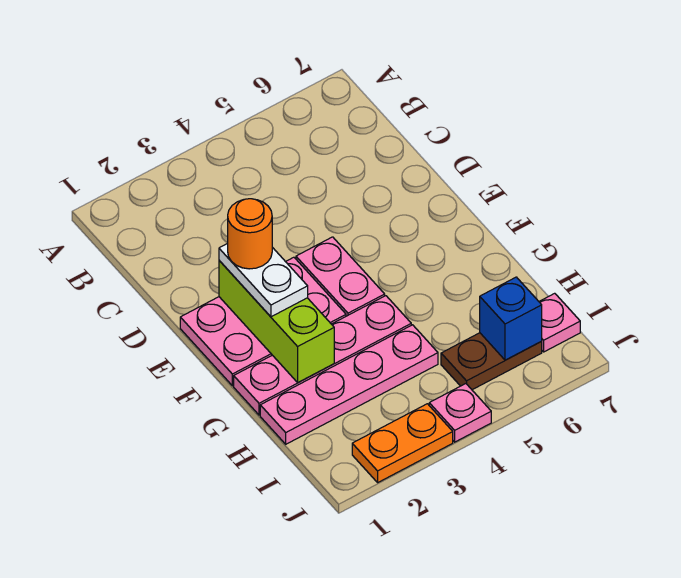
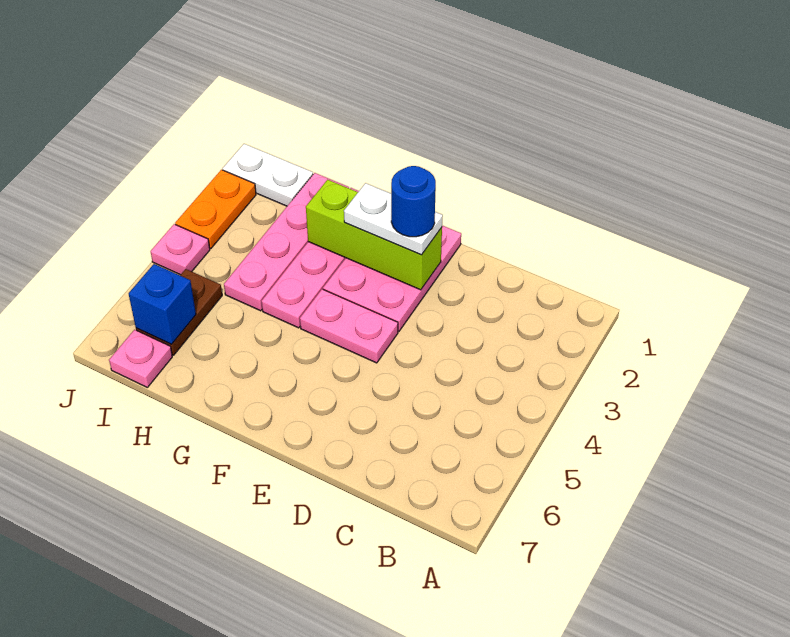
orange 1x1 round brick [228,199,272,269] -> blue 1x1 round brick [391,166,436,237]
none -> white 1x2 plate [222,144,313,206]

